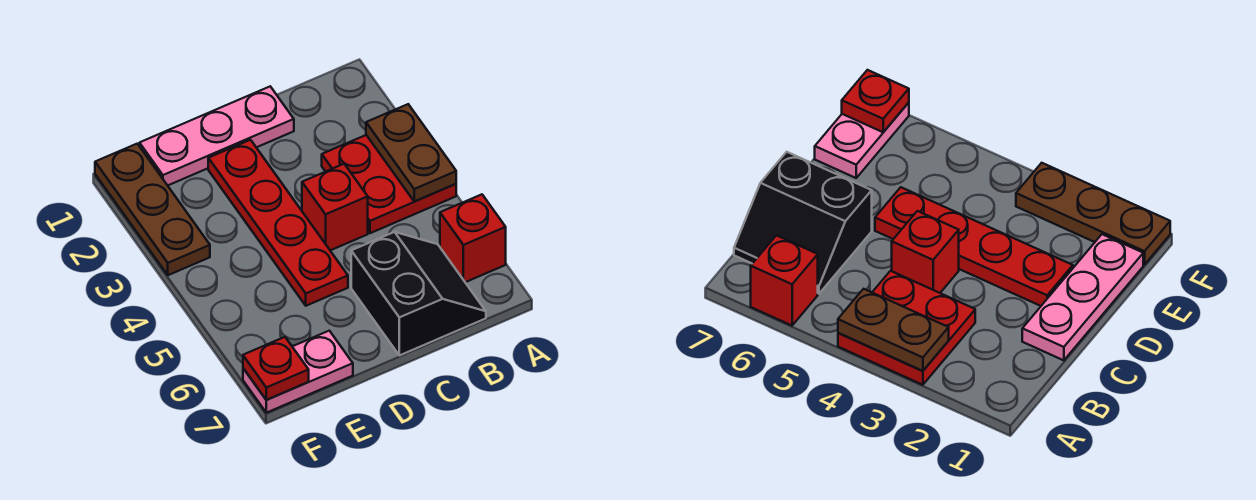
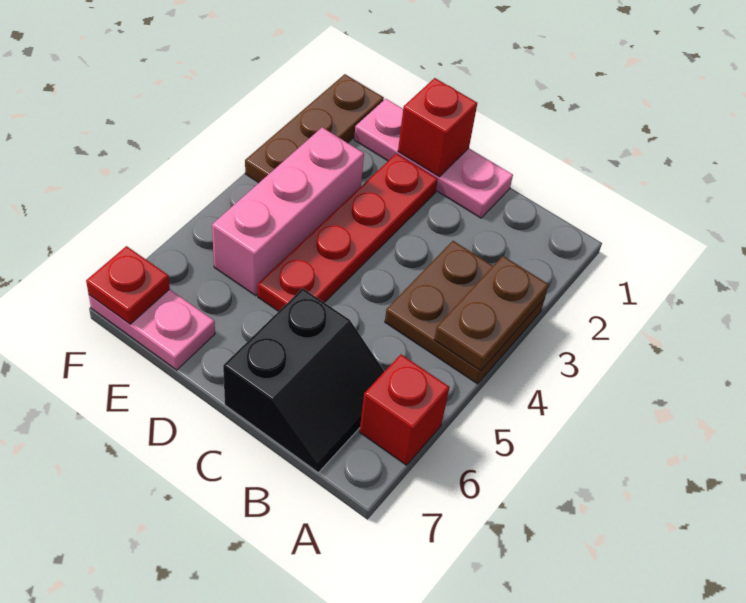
red 2x2 plate [322,135,456,233] -> brown 2x2 plate [385,241,545,384]
red 1x1 brick [302,164,368,250] -> red 1x1 brick moved to [398,78,477,177]
none -> pink 1x3 brick [212,127,364,295]

